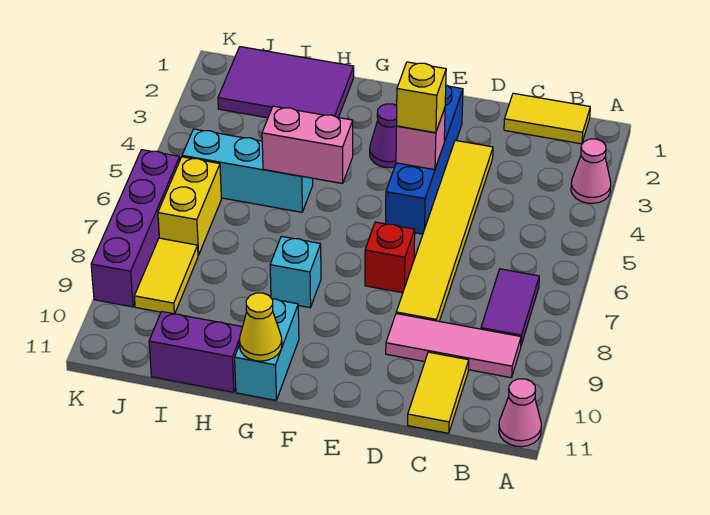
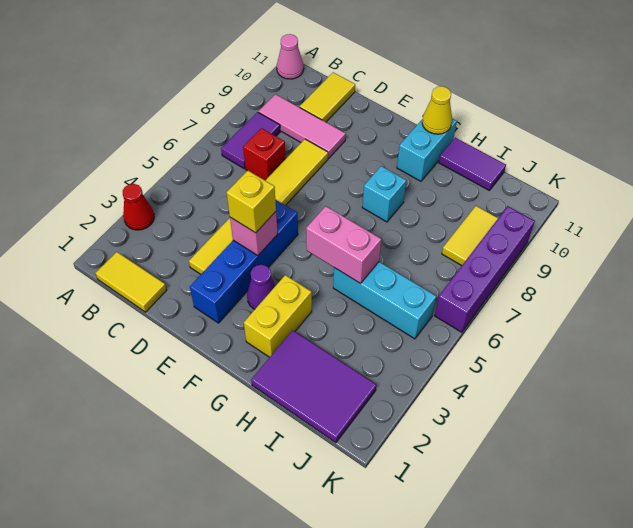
pink 1x1 cone [571,139,611,203] -> red 1x1 cone [123,184,154,230]
red 1x1 brick [365,222,415,293] -> red 1x1 brick moved to [243,128,286,180]
purple 1x2 brick [149,312,242,392] -> purple 1x2 tile [439,138,506,191]
yellow 1x2 brick [158,157,221,255] -> yellow 1x2 brick moved to [244,275,312,357]

